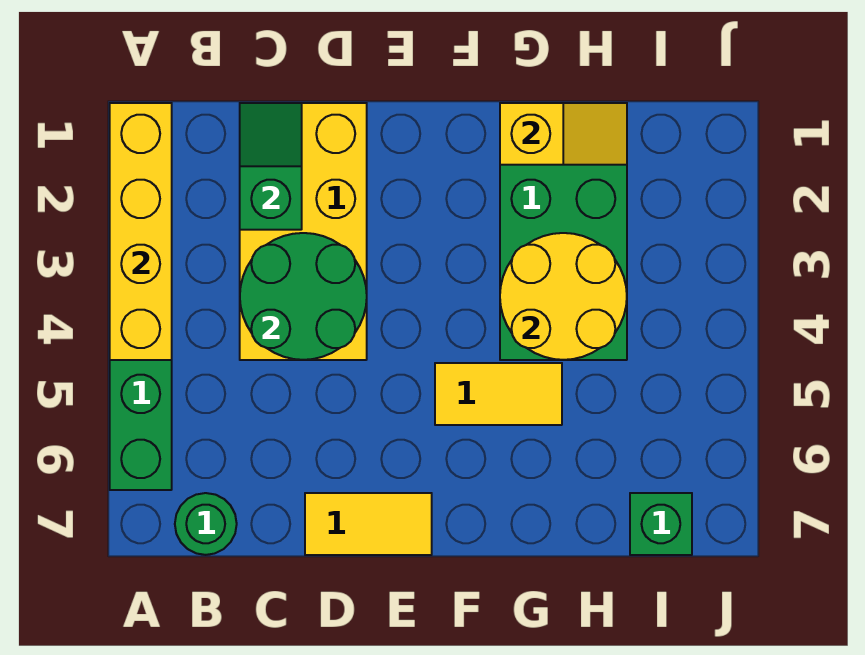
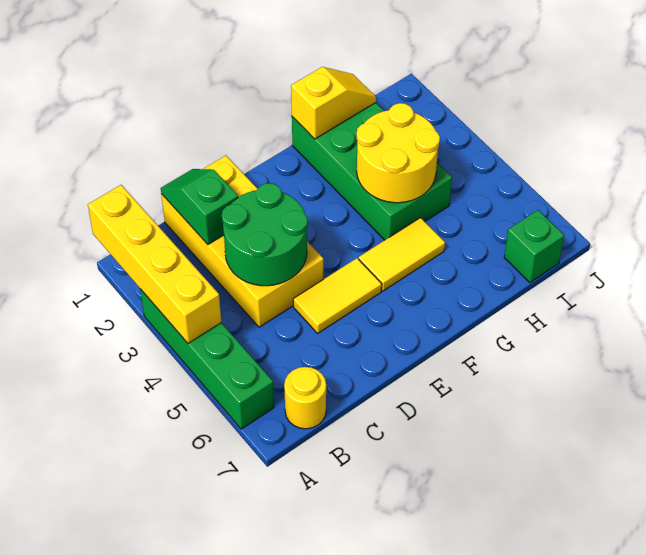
green 1x1 round brick [175,493,237,555] -> yellow 1x1 round brick [284,367,326,429]
yellow 1x2 tile [305,493,432,555] -> yellow 1x2 tile moved to [293,258,382,333]

